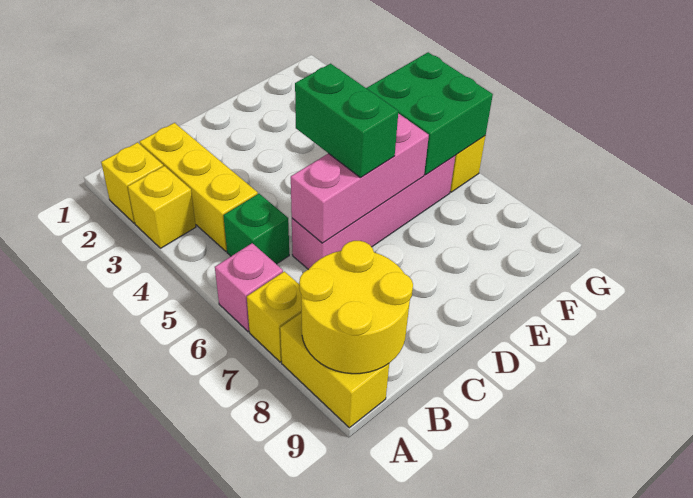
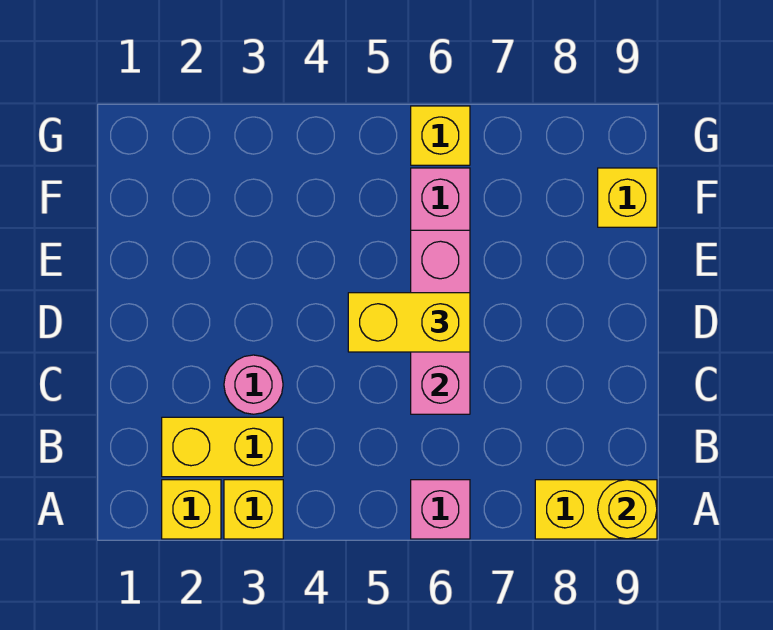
yellow 1x1 brick [247,271,302,362] -> yellow 1x1 brick moved to [598,168,657,227]
yellow 2x2 round brick [299,241,413,374] -> yellow 1x1 round brick [598,480,657,539]
yellow 1x3 brick [140,123,258,251] -> yellow 1x2 brick [162,417,283,477]
green 1x1 brick [223,194,289,264] -> none
none -> pink 1x1 round brick [224,355,283,414]
green 1x2 brick [295,64,398,178] -> yellow 1x2 brick [348,293,470,352]
green 2x2 brick [366,52,493,175] -> none

